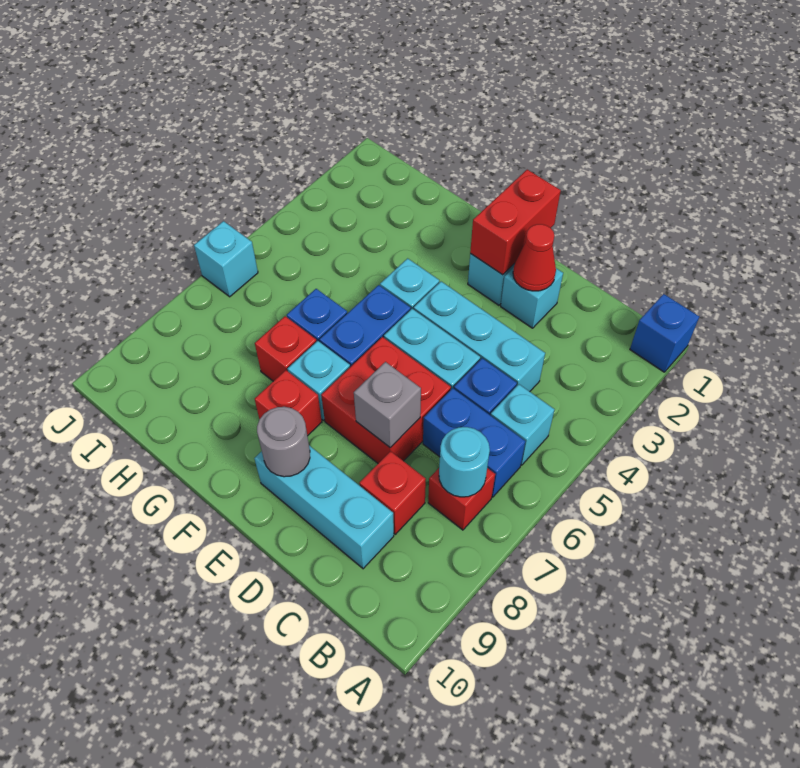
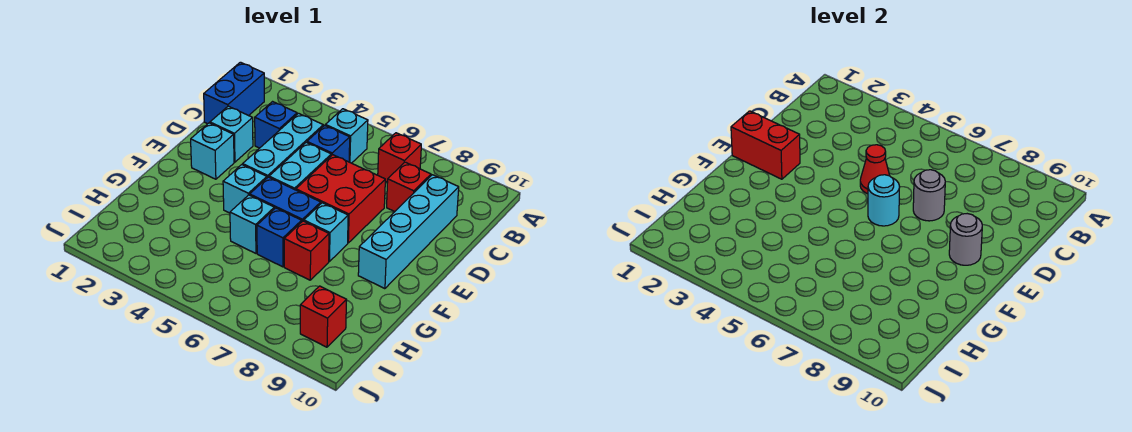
blue 1x1 brick [630,294,699,372] -> blue 1x1 brick moved to [255,102,297,148]
blue 1x2 brick [423,388,525,497] -> blue 1x2 brick moved to [204,62,264,124]
cyan 1x1 round brick [439,427,490,497] -> cyan 1x1 round brick moved to [868,175,900,226]
cyan 1x3 brick [254,446,394,569] -> cyan 1x4 brick [358,175,459,289]
red 1x1 cone [513,224,556,291] -> red 1x1 cone moved to [860,145,890,194]
grey 1x1 brick [354,362,421,448] -> grey 1x1 round brick [913,170,945,221]
red 1x1 brick [255,370,322,436] -> red 1x1 brick moved to [300,286,347,347]
cyan 1x1 brick [194,221,258,297] -> cyan 1x1 brick moved to [230,195,274,253]

